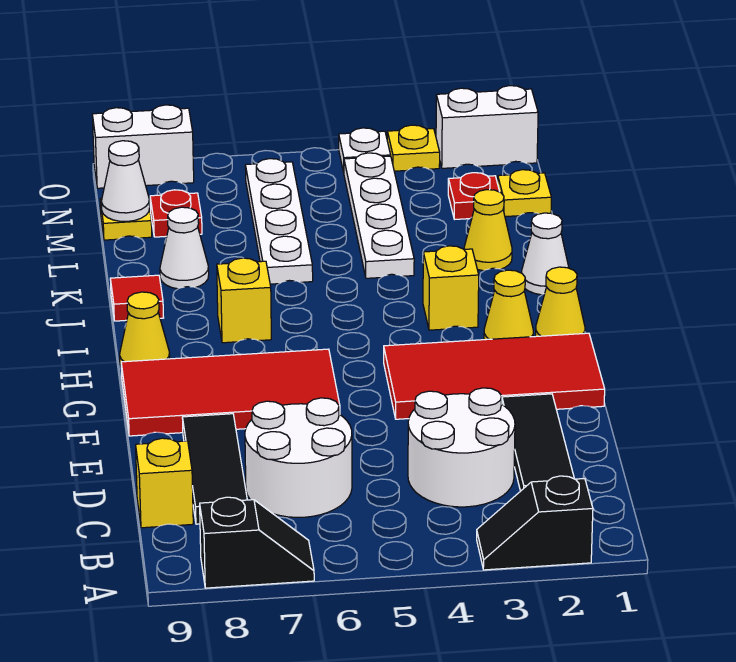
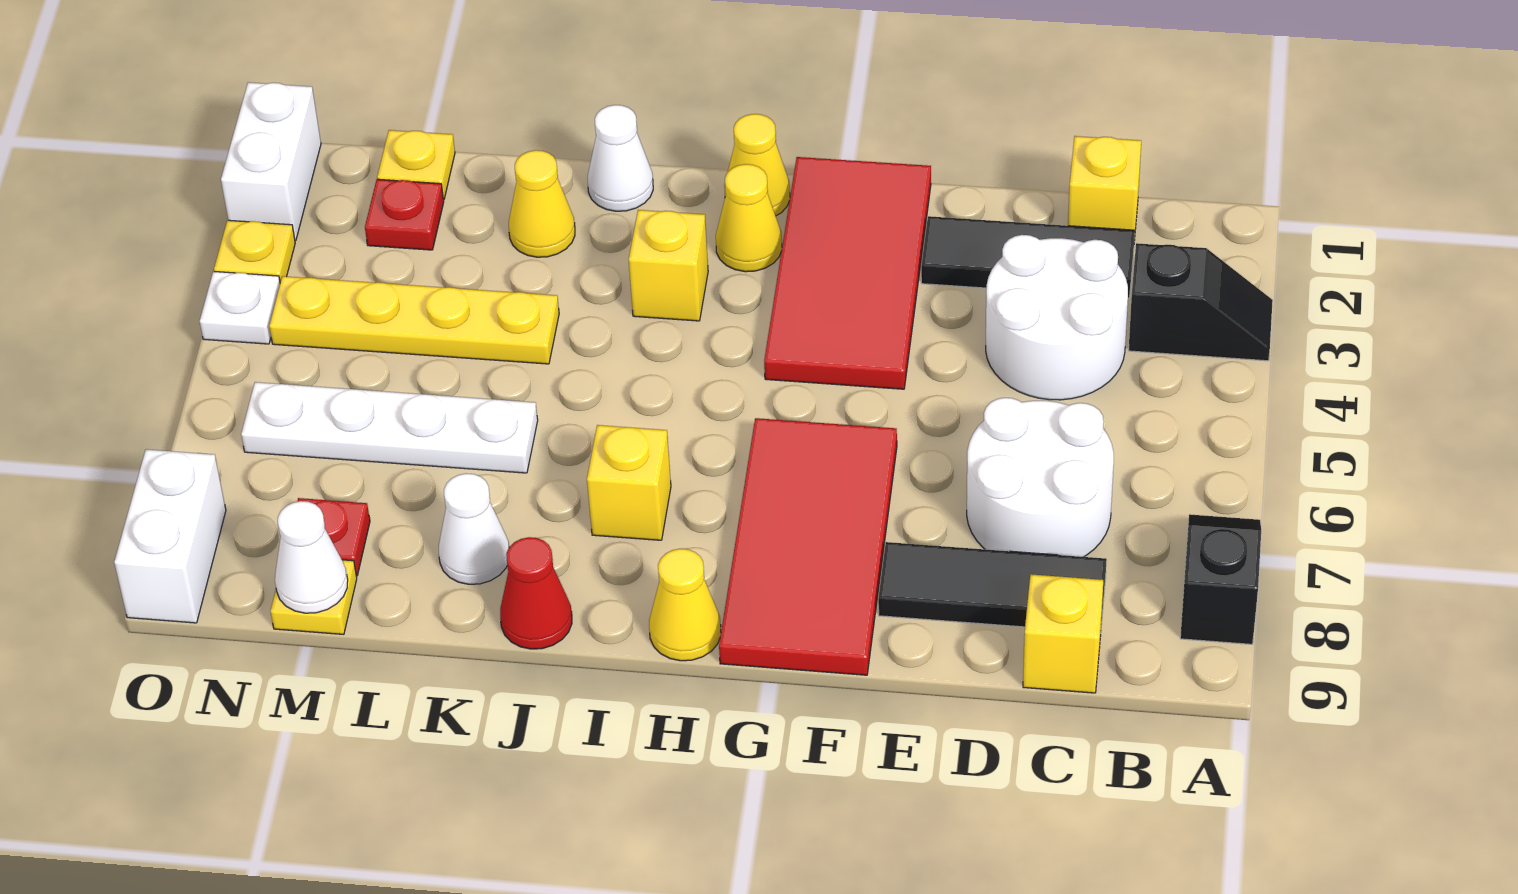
black 1x2 slope [477,476,593,570] -> black 1x2 slope turned to [1129,243,1273,361]
none -> yellow 1x1 brick [1068,136,1141,240]
red 1x1 tile [110,275,164,321] -> red 1x1 cone [500,537,572,649]
white 1x4 plate [344,153,414,278] -> yellow 1x4 plate [269,276,559,364]

